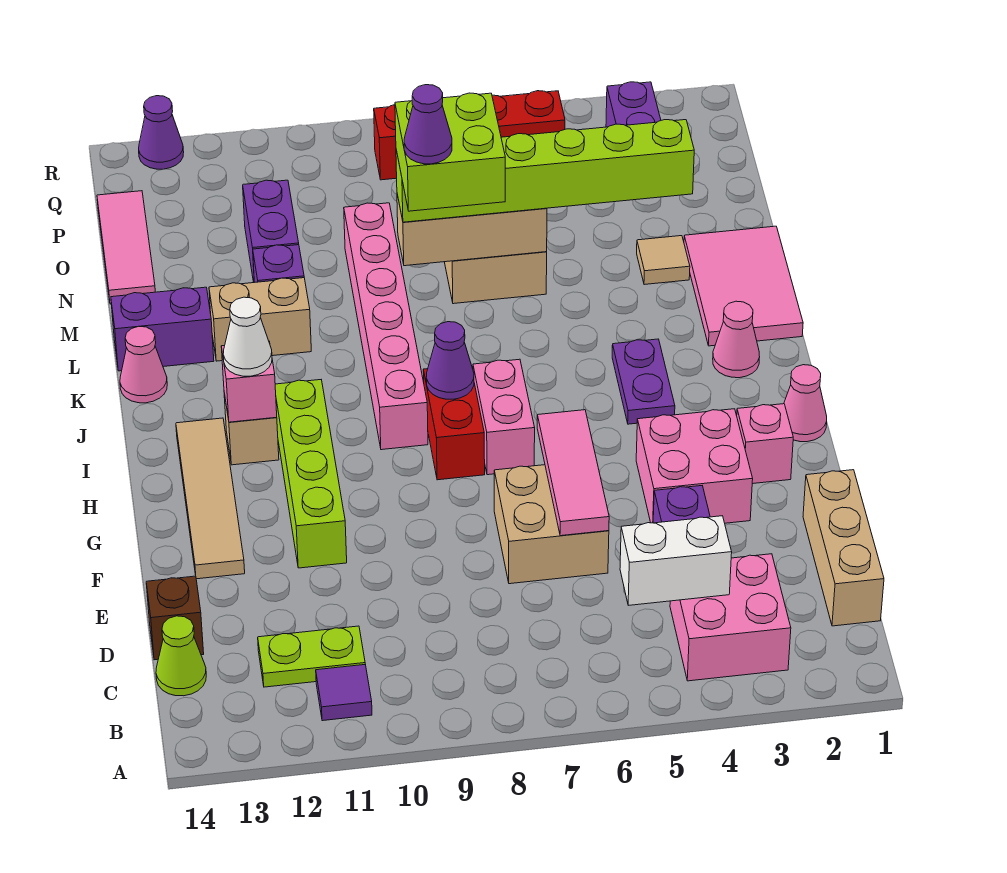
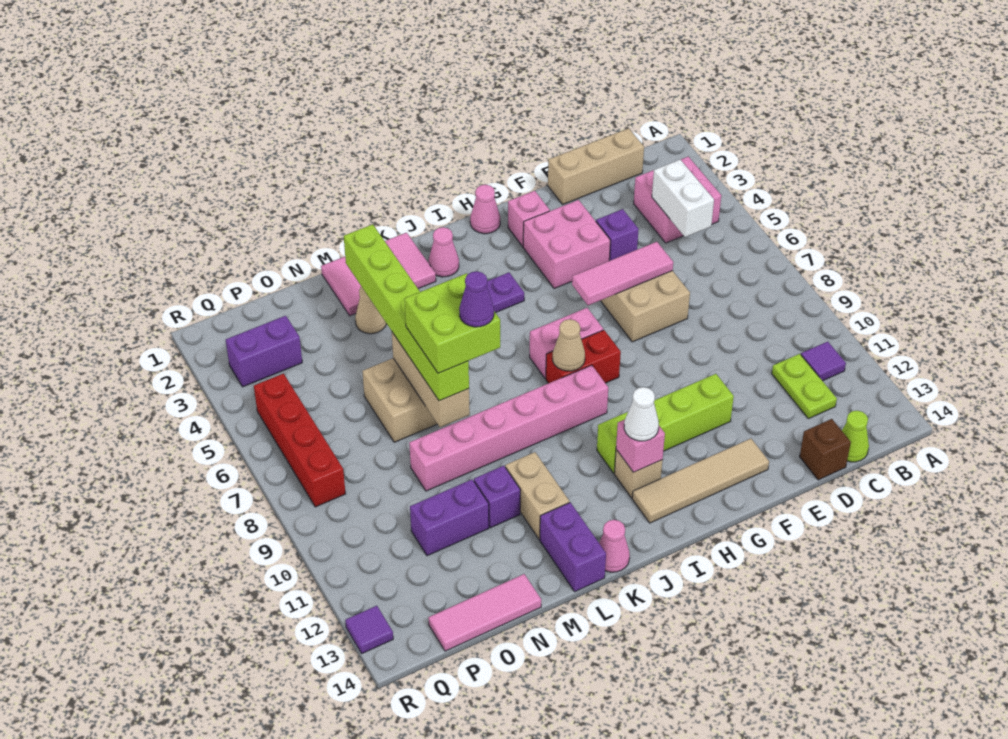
purple 1x1 cone [426,322,474,399] -> tan 1x1 cone [553,319,585,371]
tan 1x1 tile [637,236,690,285] -> tan 1x1 cone [355,287,387,334]
purple 1x1 cone [139,96,184,169] -> purple 1x1 tile [345,606,393,653]

